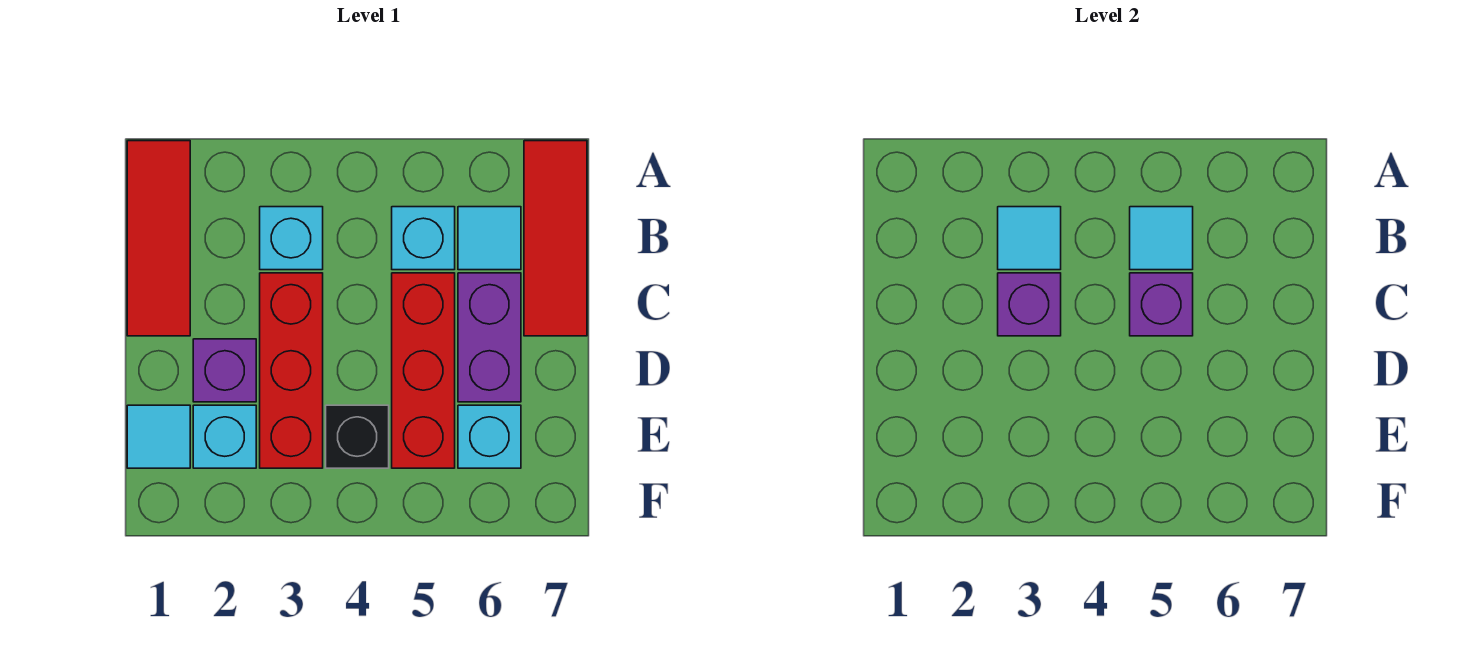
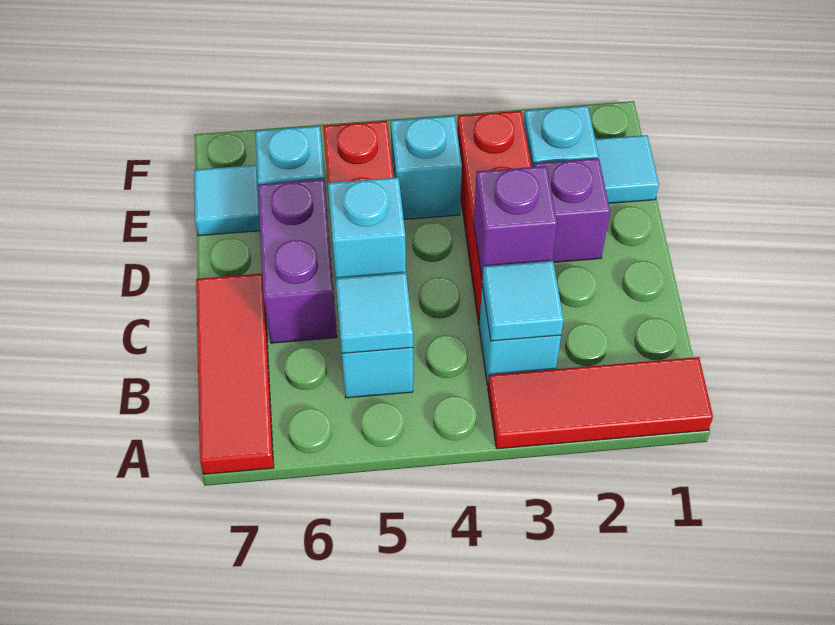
red 1x3 tile [127,141,190,336] -> red 1x3 tile turned to [488,357,713,449]
cyan 1x1 tile [458,207,521,270] -> cyan 1x1 tile moved to [194,165,260,236]
purple 1x1 brick [1130,273,1193,336] -> cyan 1x1 brick [328,177,406,278]
black 1x1 brick [326,405,389,468] -> cyan 1x1 brick [391,116,462,219]

